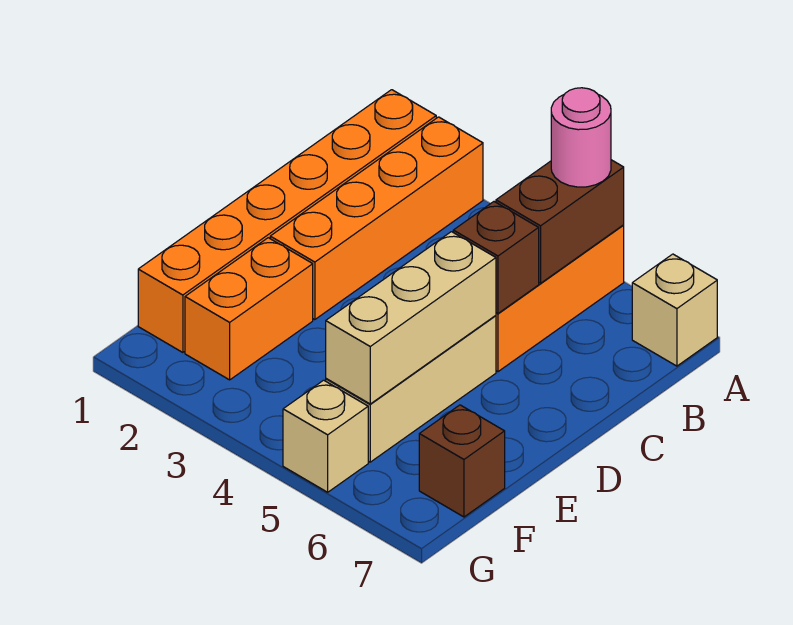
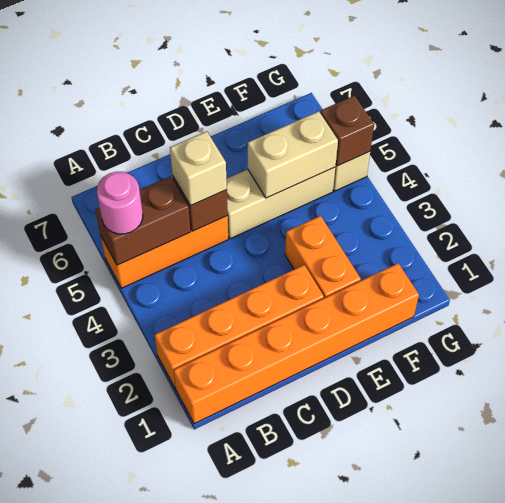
tan 1x1 brick [632,254,717,366] -> tan 1x1 brick moved to [170,131,227,206]
tan 1x3 brick [326,232,496,404] -> tan 1x2 brick [248,111,338,198]
orange 1x2 brick [185,238,313,380] -> orange 1x2 brick turned to [285,216,361,298]
brown 1x1 brick [419,405,505,517] -> brown 1x1 brick moved to [320,96,374,166]

